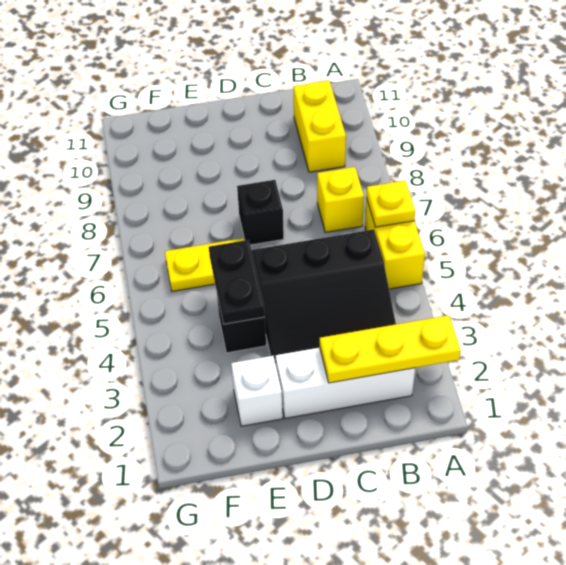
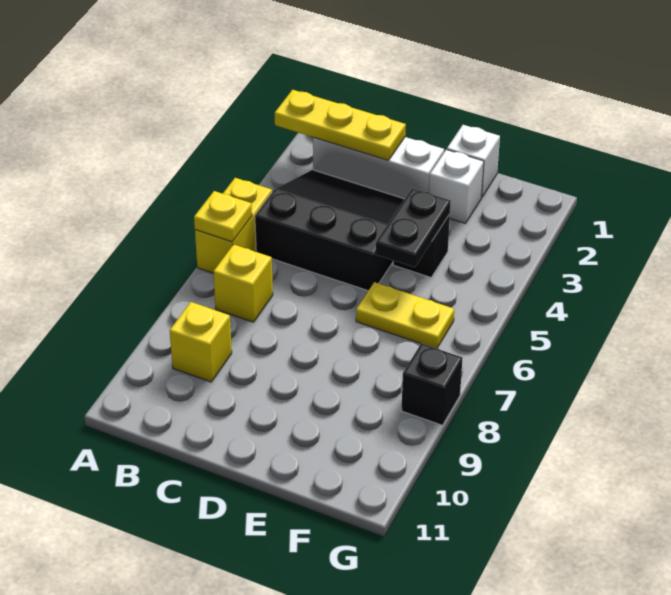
yellow 1x2 brick [293,81,346,172] -> yellow 1x1 brick [170,302,232,382]
black 1x1 brick [237,180,284,245] -> black 1x1 brick moved to [401,343,462,425]
none -> white 1x1 brick [447,125,500,198]

